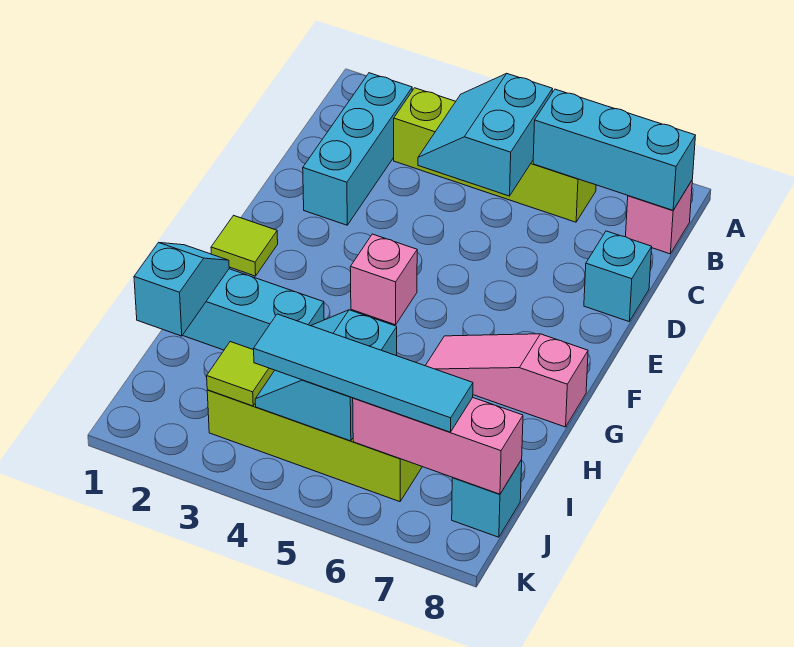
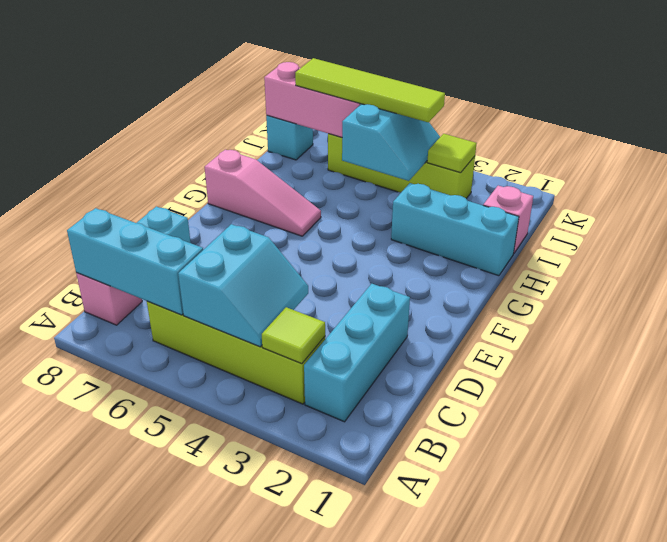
lime 1x1 tile [211,215,278,276] -> lime 1x1 tile moved to [262,307,325,364]
pink 1x1 brick [350,234,417,325] -> pink 1x1 brick moved to [483,186,533,253]
cyan 1x2 slope [134,243,229,336] -> none
cyan 1x4 tile [254,314,473,432] -> lime 1x4 tile [295,58,445,122]

